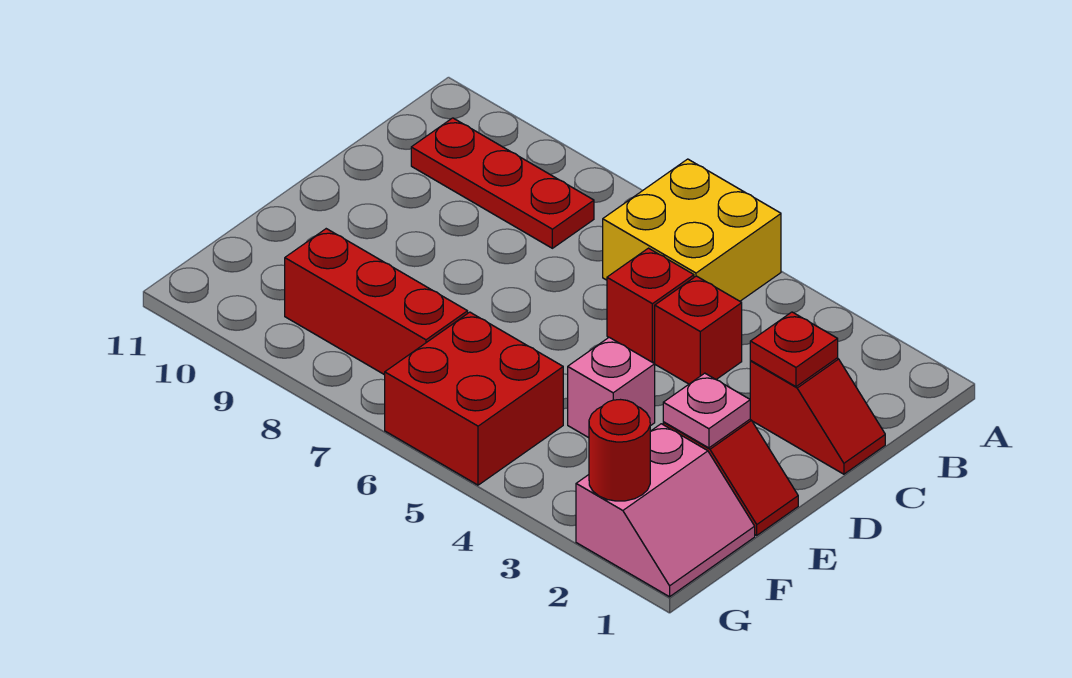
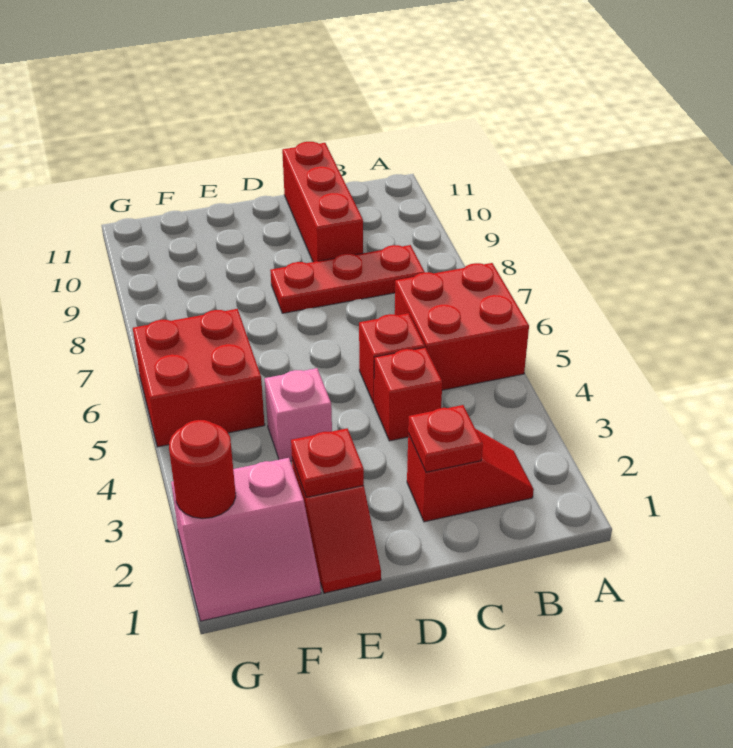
yellow 2x2 brick [603,159,781,301] -> red 2x2 brick [395,263,529,390]
red 1x3 plate [411,118,594,248] -> red 1x3 plate turned to [270,245,424,313]
red 1x2 slope [750,358,885,474] -> red 1x2 slope turned to [407,429,534,522]
pink 1x1 plate [663,373,750,448] -> red 1x1 plate [291,428,364,498]
red 1x3 brick [285,229,468,375] -> red 1x3 brick moved to [282,142,363,262]

